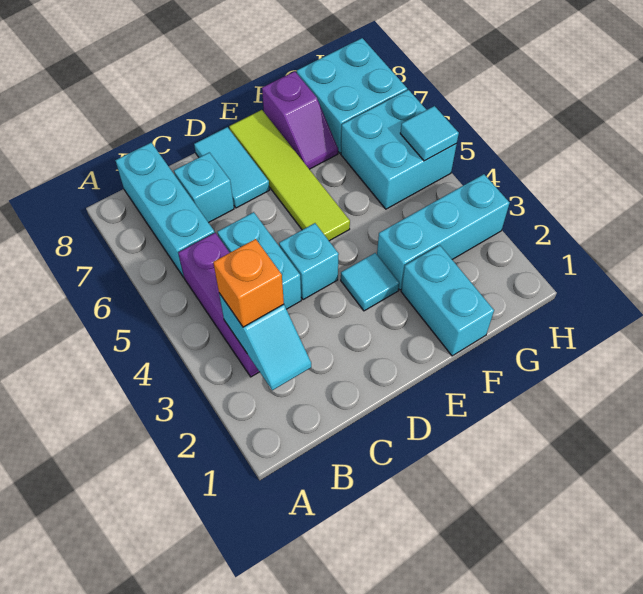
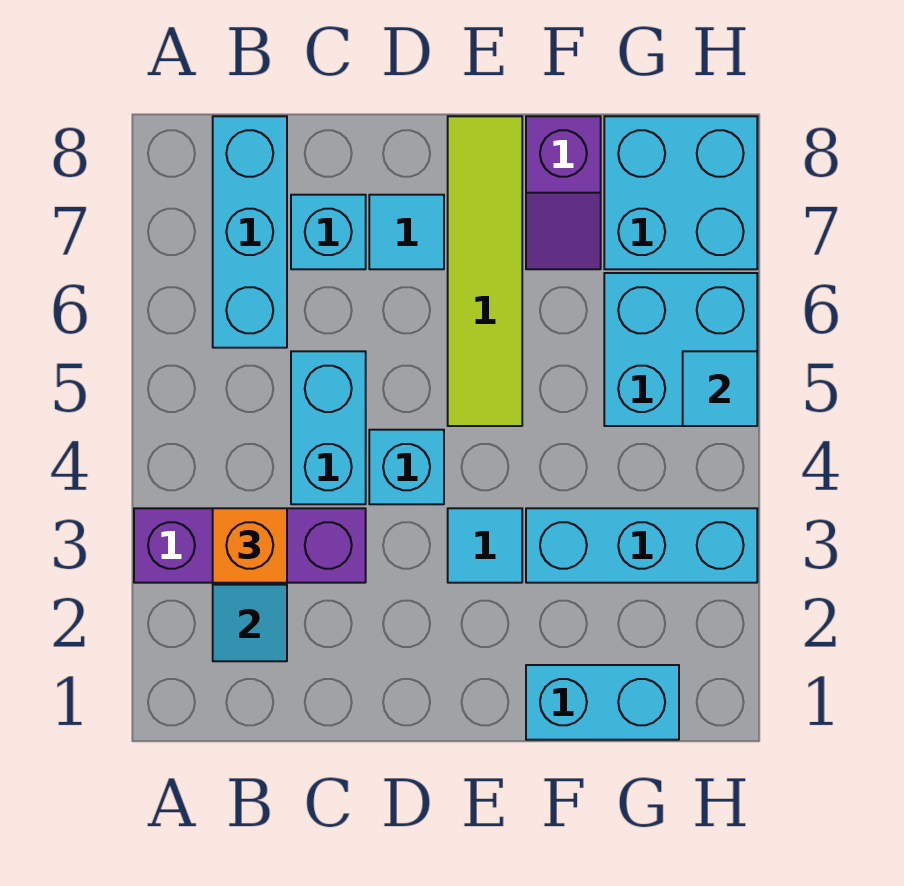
purple 1x3 brick [178,233,259,377] -> purple 1x3 brick turned to [134,508,366,583]
cyan 1x2 tile [194,127,270,208] -> cyan 1x1 tile [369,195,444,269]
cyan 1x2 brick [401,245,494,356] -> cyan 1x2 brick turned to [526,665,679,740]

